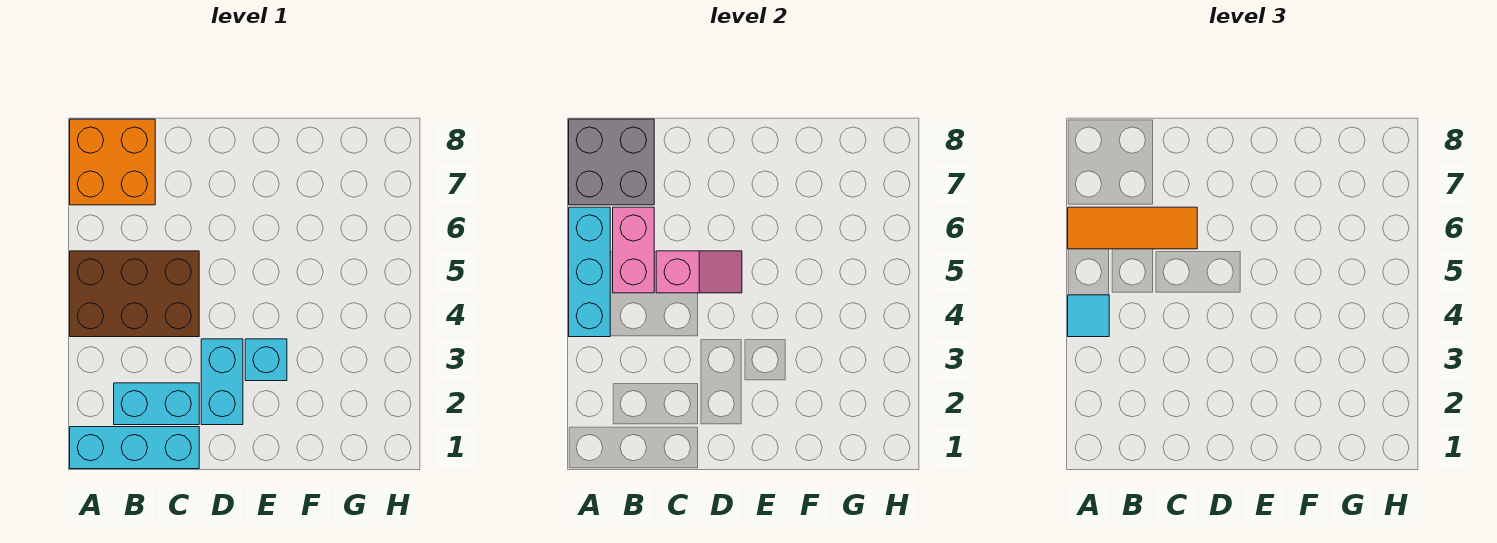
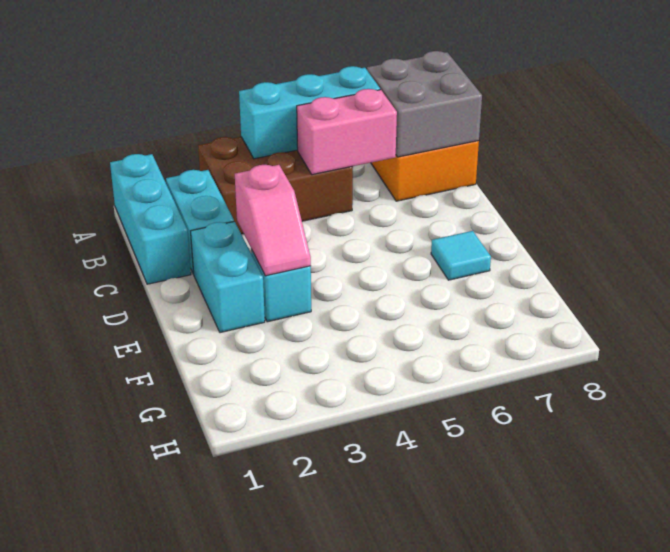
brown 2x3 brick [70,251,199,337] -> brown 2x3 brick turned to [198,137,353,234]
cyan 1x1 tile [1068,295,1109,337] -> cyan 1x1 tile moved to [431,231,491,280]
orange 1x3 tile [1068,207,1197,249] -> none
pink 1x2 slope [656,251,742,293] -> pink 1x2 slope moved to [235,165,311,276]
cyan 1x2 brick [201,339,243,425] -> cyan 1x2 brick turned to [191,222,265,333]

